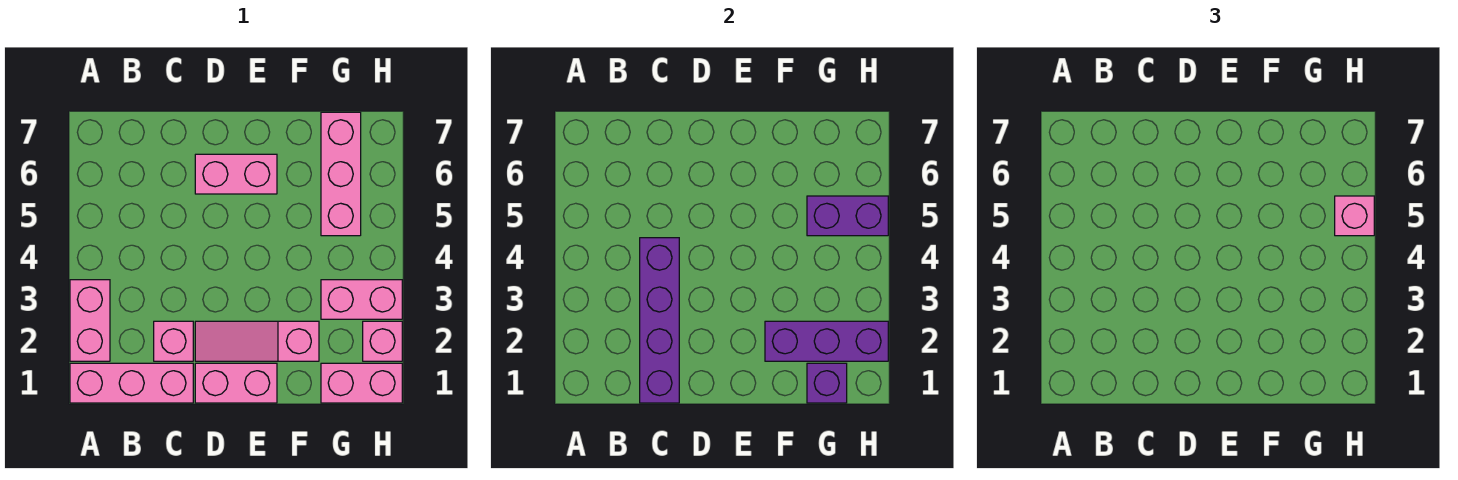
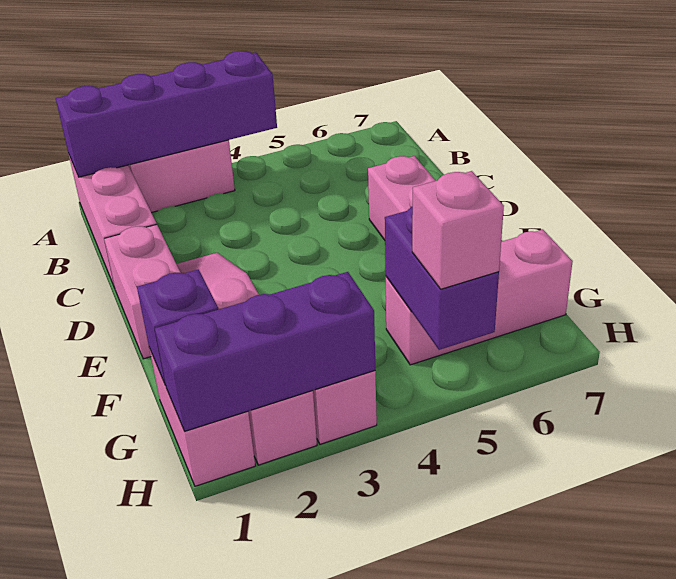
purple 1x4 brick [640,238,679,403] -> purple 1x4 brick moved to [56,51,277,177]
pink 1x1 brick [154,321,193,361] -> none
purple 1x3 brick [765,321,888,361] -> purple 1x3 brick turned to [155,272,375,431]

